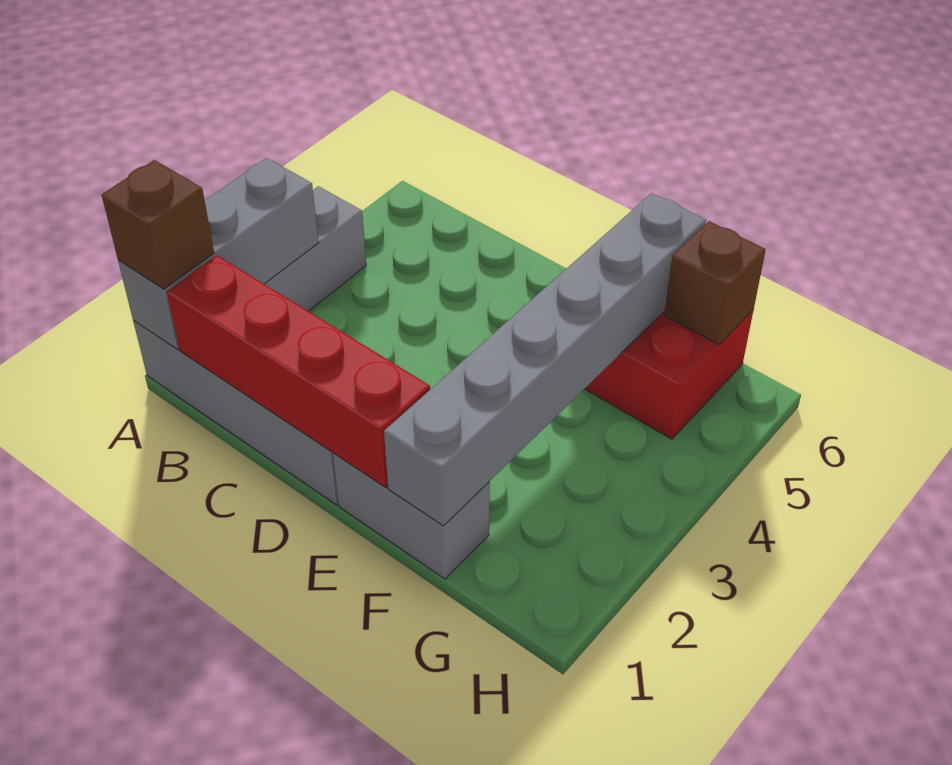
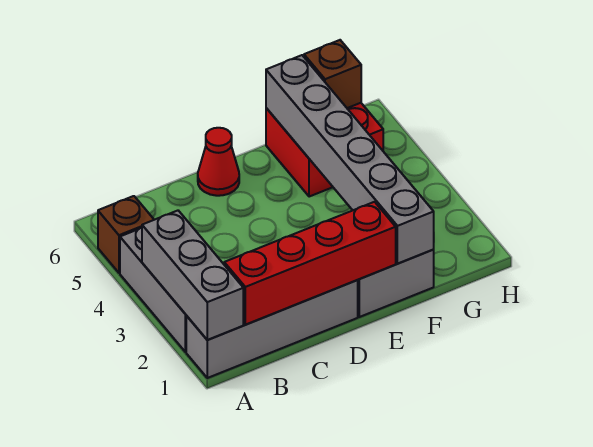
brown 1x1 brick [102,160,214,289] -> brown 1x1 brick moved to [98,196,154,273]
none -> red 1x1 cone [198,128,239,196]

